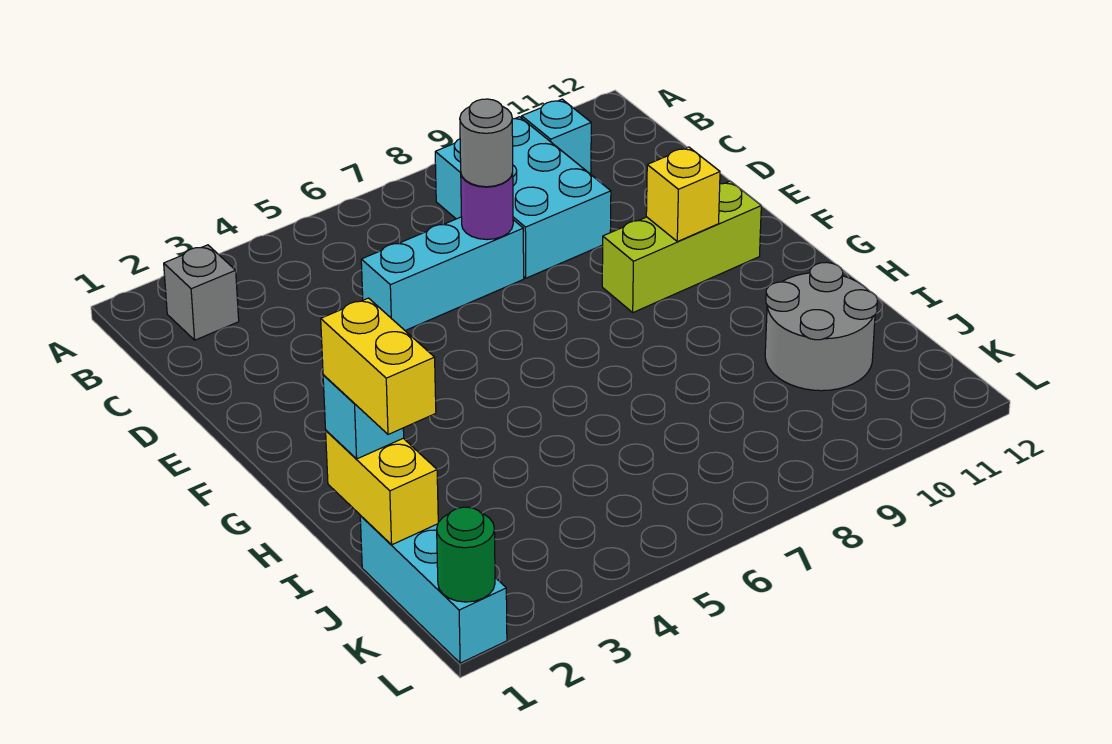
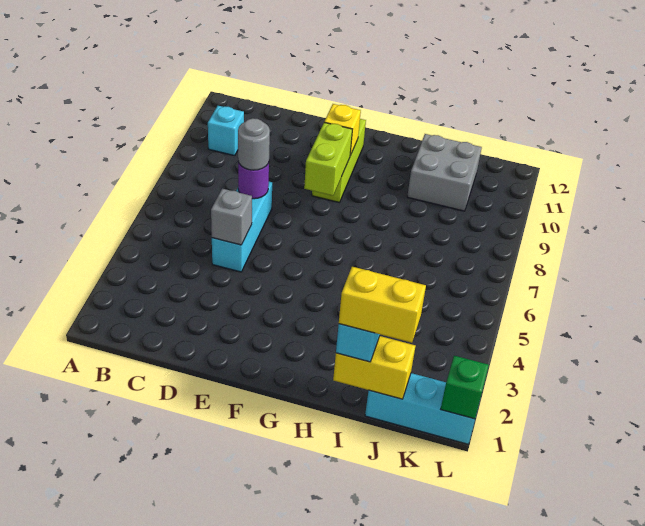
grey 1x1 brick [164,245,239,340] -> grey 1x1 brick moved to [211,189,252,245]
cyan 2x3 brick [435,117,611,278] -> none
none -> lime 1x2 brick [304,122,352,196]
grey 2x2 round brick [765,262,878,391] -> grey 2x2 brick [407,134,482,211]
green 1x1 round brick [437,507,495,602] -> green 1x1 brick [441,356,489,419]

